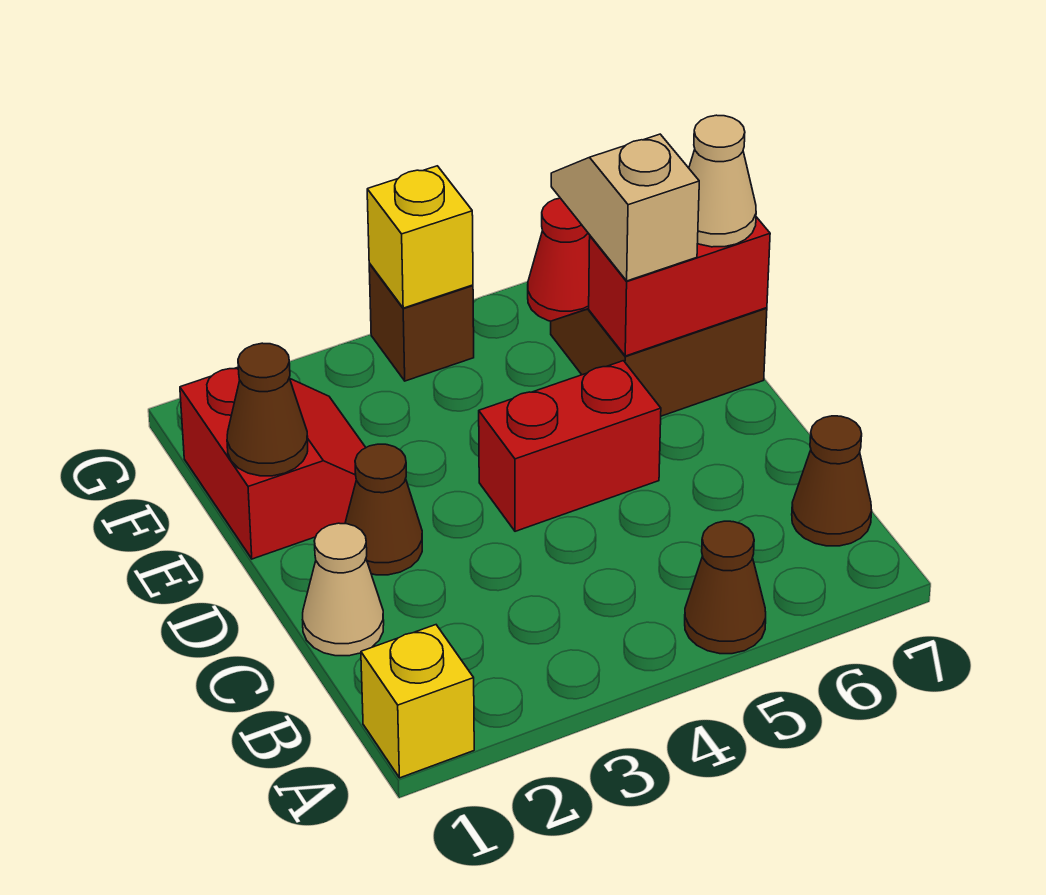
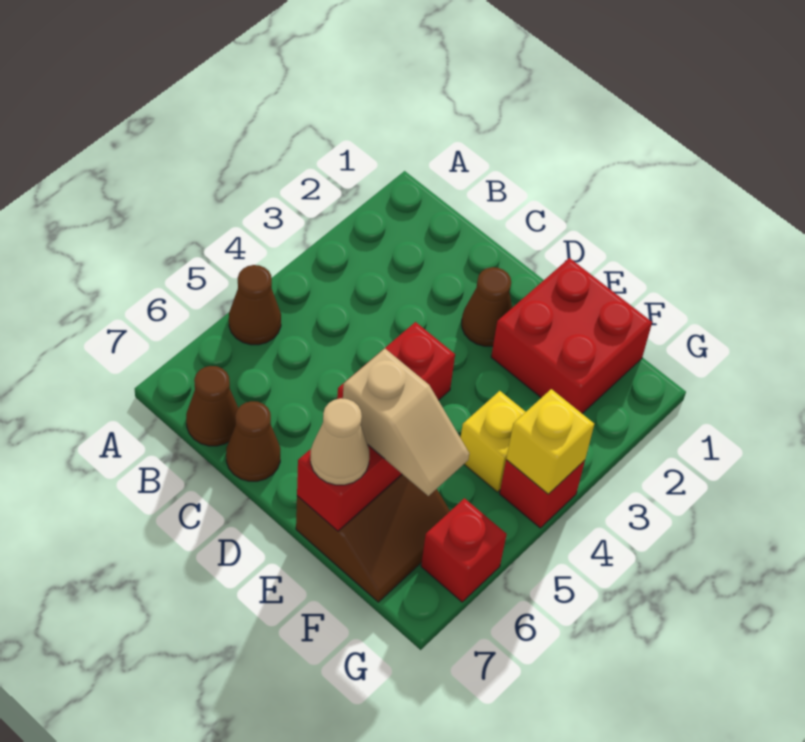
yellow 1x1 brick [361,625,474,778] -> yellow 1x1 brick moved to [460,391,525,492]
tan 1x1 cone [302,523,384,656] -> none
red 2x2 slope [180,367,366,559] -> red 2x2 brick [491,258,652,413]
brown 1x1 cone [227,343,308,476] -> brown 1x1 cone moved to [226,401,280,481]
brown 1x1 brick [369,264,474,381] -> red 1x1 brick [499,460,585,528]
red 1x1 cone [528,198,590,321] -> red 1x1 brick [421,498,507,602]

